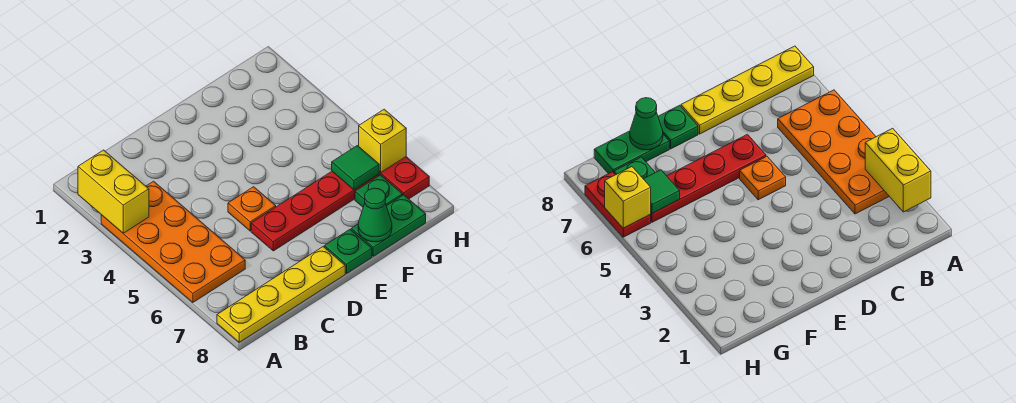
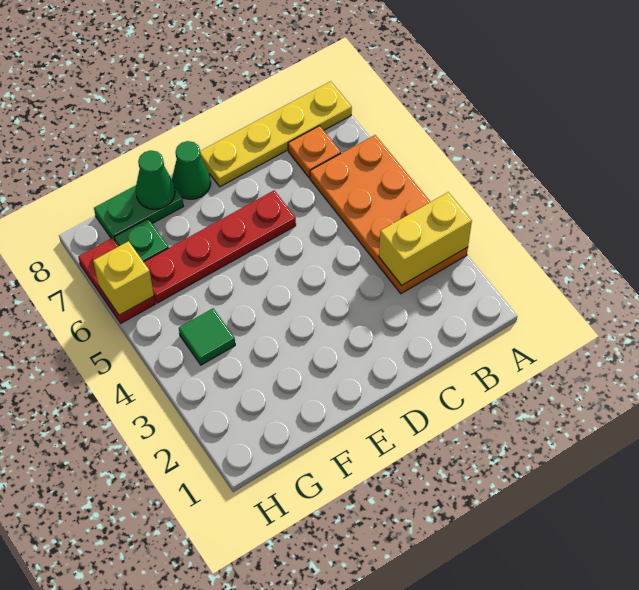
yellow 1x2 brick [78,150,149,233] -> yellow 1x2 brick turned to [379,192,472,286]
orange 1x1 plate [228,187,276,231] -> orange 1x1 plate moved to [288,126,341,178]
green 1x1 plate [324,230,372,273] -> green 1x1 cone [172,141,211,199]
green 1x1 tile [332,146,379,190] -> green 1x1 tile moved to [179,308,235,365]

